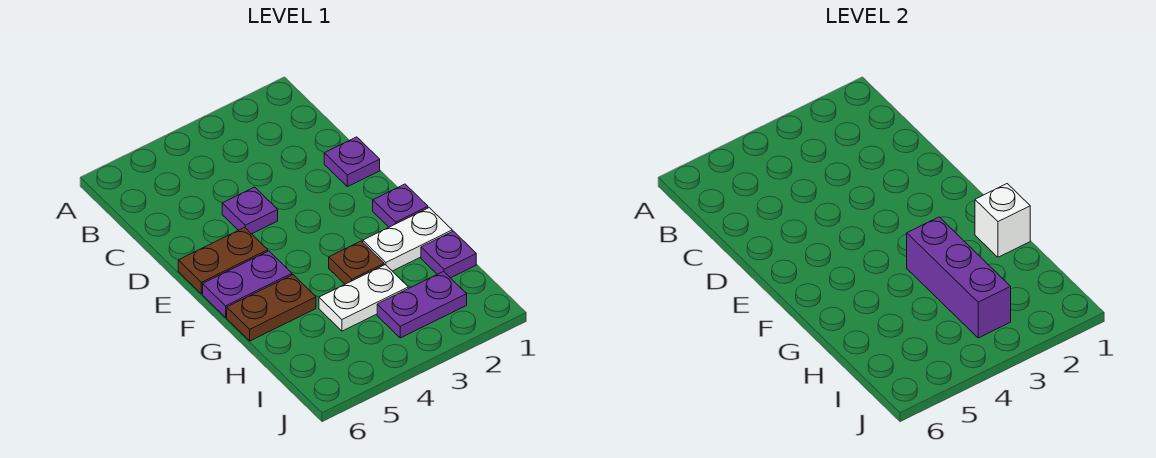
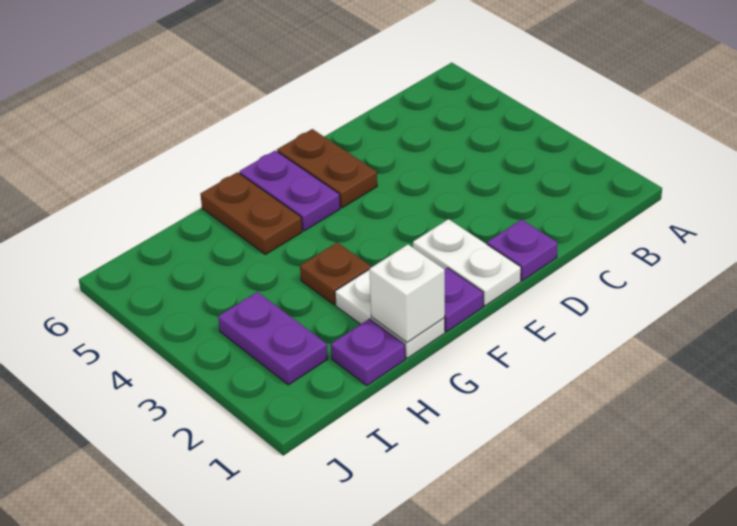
purple 1x1 plate [222,187,278,234] -> none
purple 1x3 brick [907,217,1011,338] -> none
white 1x2 plate [319,265,408,331] -> white 1x2 plate moved to [413,219,521,306]

